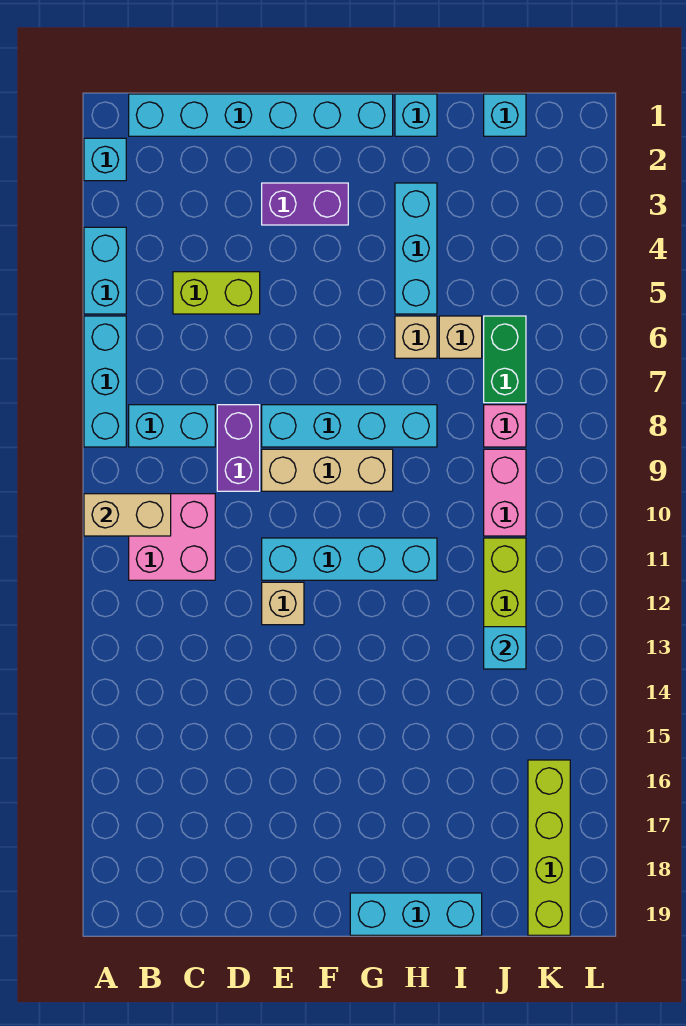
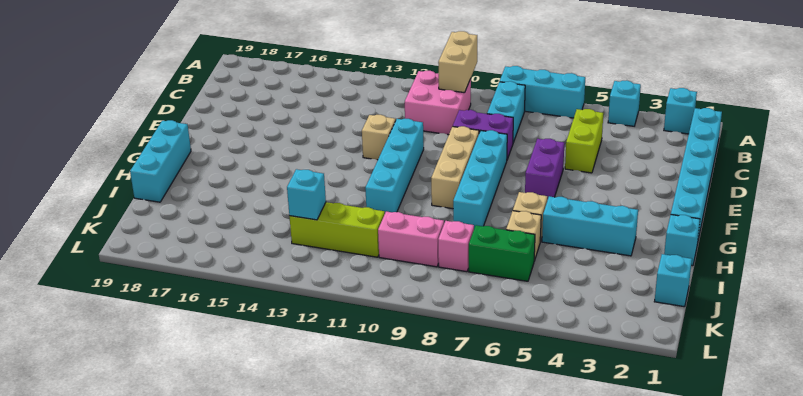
cyan 1x2 brick [84,227,126,314] -> cyan 1x1 brick [608,80,641,126]
purple 1x2 brick [262,183,348,225] -> purple 1x2 brick moved to [525,139,564,200]
lime 1x4 brick [528,760,570,935] -> none

